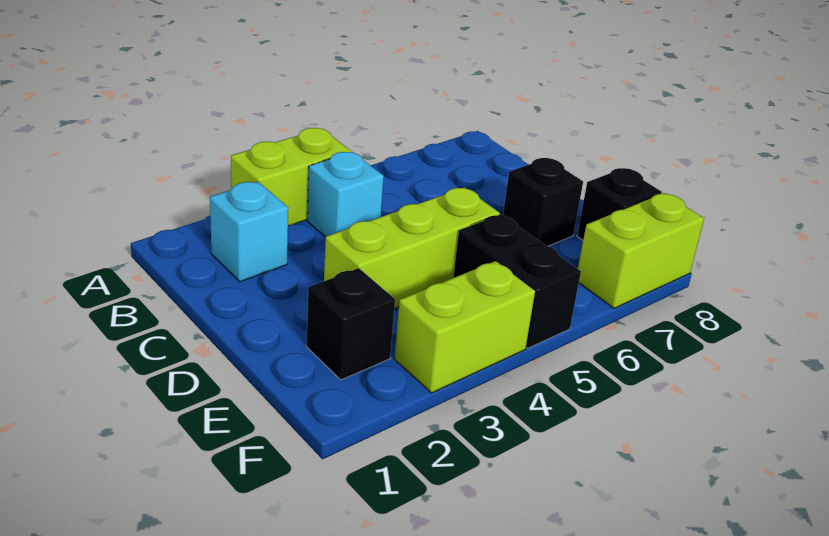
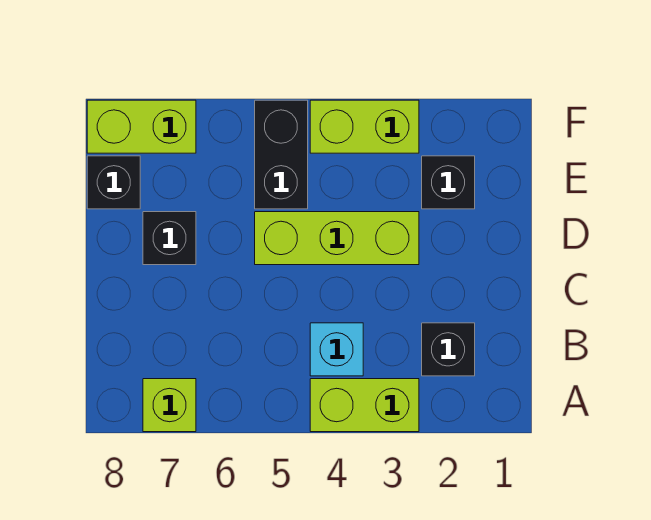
none -> lime 1x1 brick [143,379,196,432]
cyan 1x1 brick [210,182,288,282] -> black 1x1 brick [422,323,475,376]

